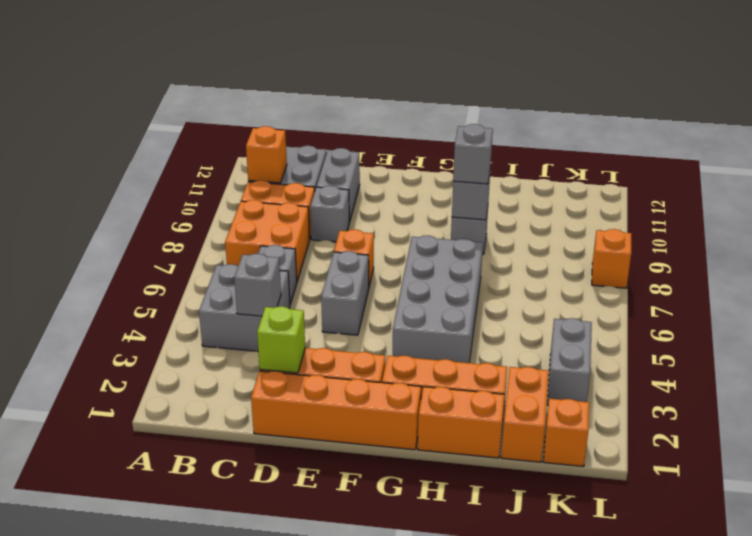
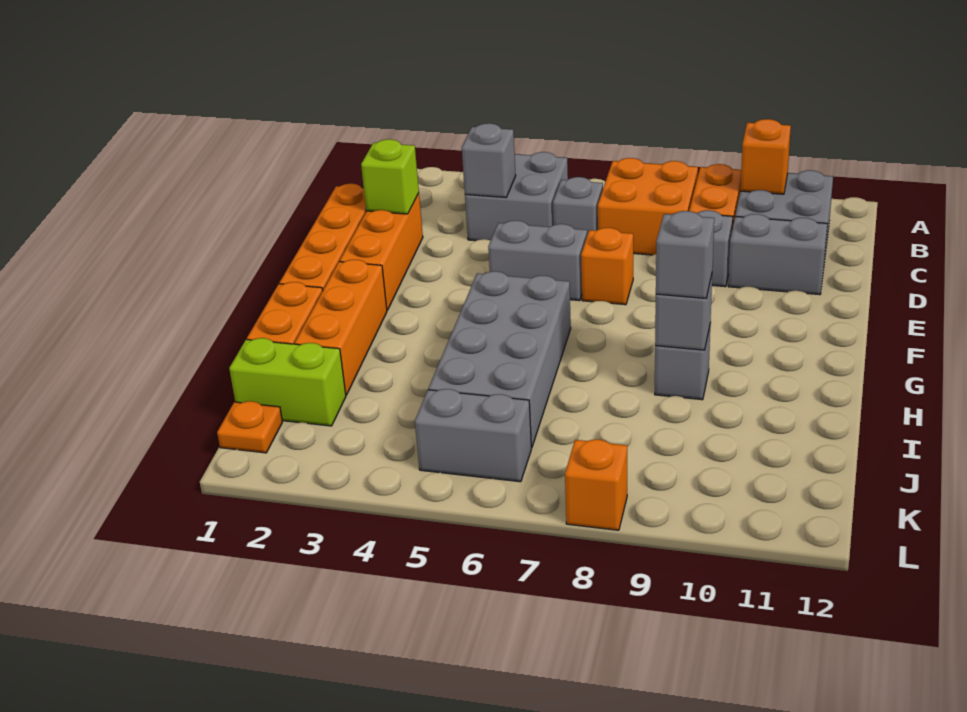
grey 2x4 brick [393,235,483,363] -> grey 2x4 brick turned to [429,271,571,448]
orange 1x2 brick [501,367,549,462] -> lime 1x2 brick [229,338,346,426]
orange 1x1 brick [544,399,589,467] -> orange 1x1 plate [217,401,282,453]
grey 1x2 brick [547,318,592,405] -> grey 1x2 brick moved to [415,389,531,482]

